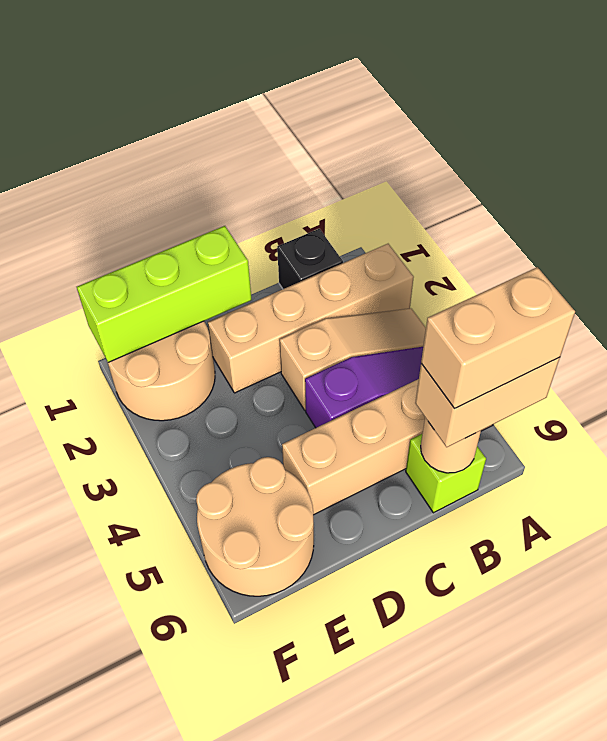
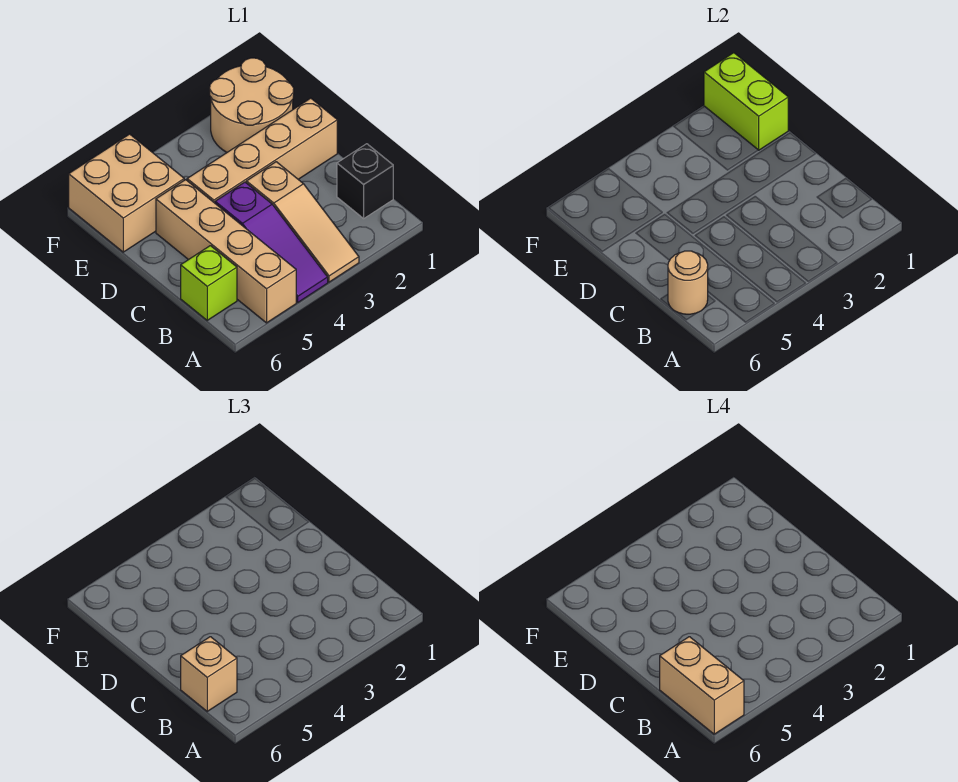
tan 1x4 brick [208,244,414,393] -> tan 1x4 brick turned to [187,98,337,203]
tan 1x2 brick [415,357,560,447] -> tan 1x1 brick [181,637,237,711]
lime 1x3 brick [77,226,252,362] -> lime 1x2 brick [704,53,788,150]
tan 2x2 round brick [196,457,314,596] -> tan 2x2 brick [69,134,184,252]

